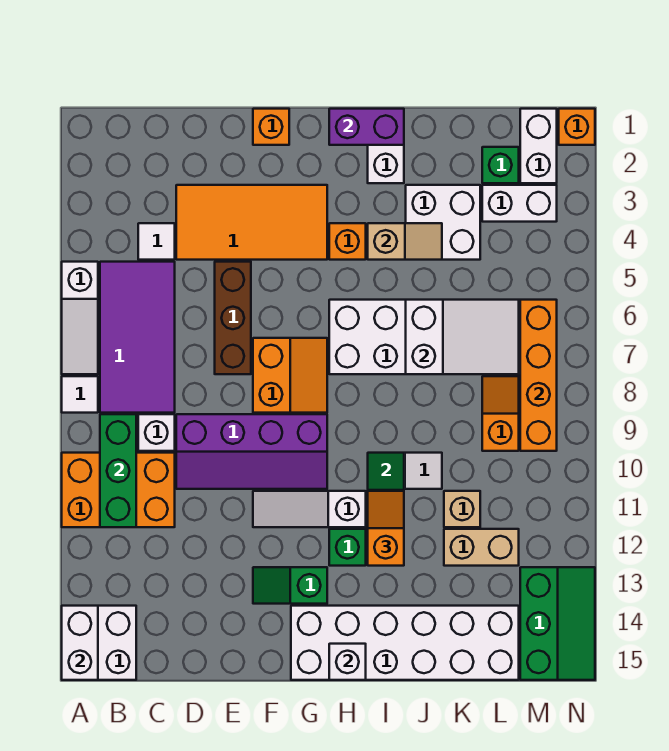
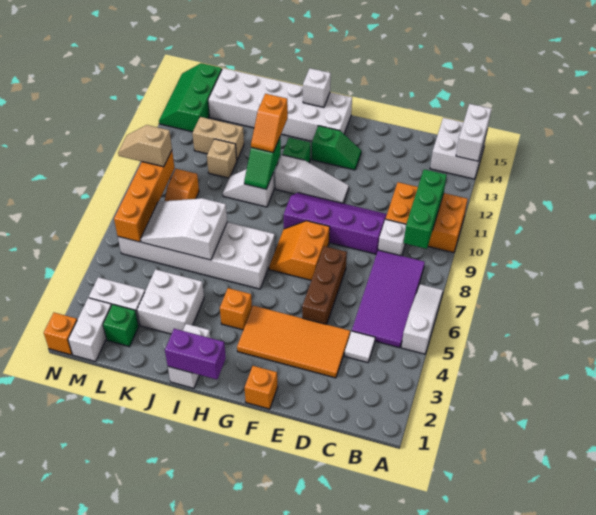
white 1x1 tile [62,376,98,413] -> none
tan 1x2 slope [368,223,442,260] -> tan 1x2 slope moved to [118,125,172,167]

